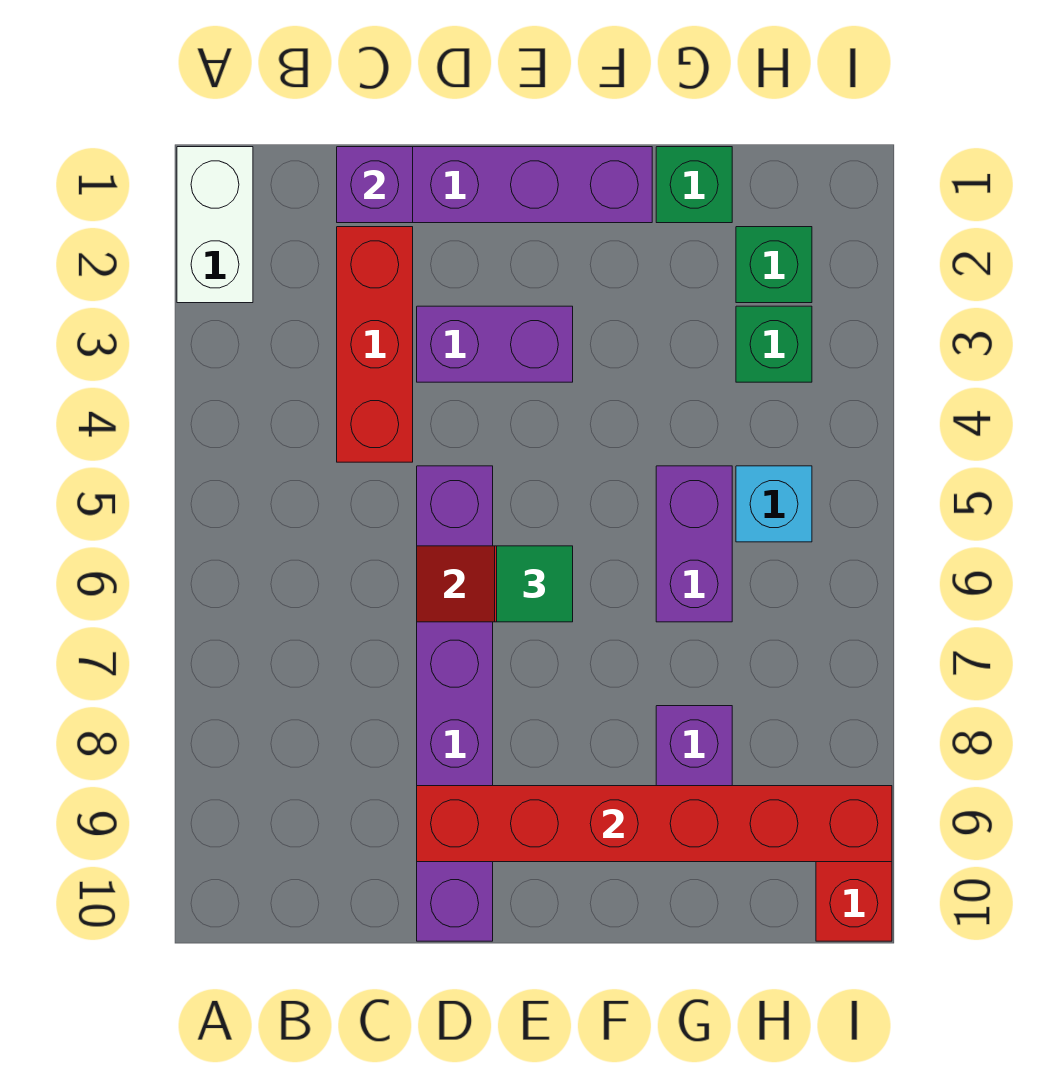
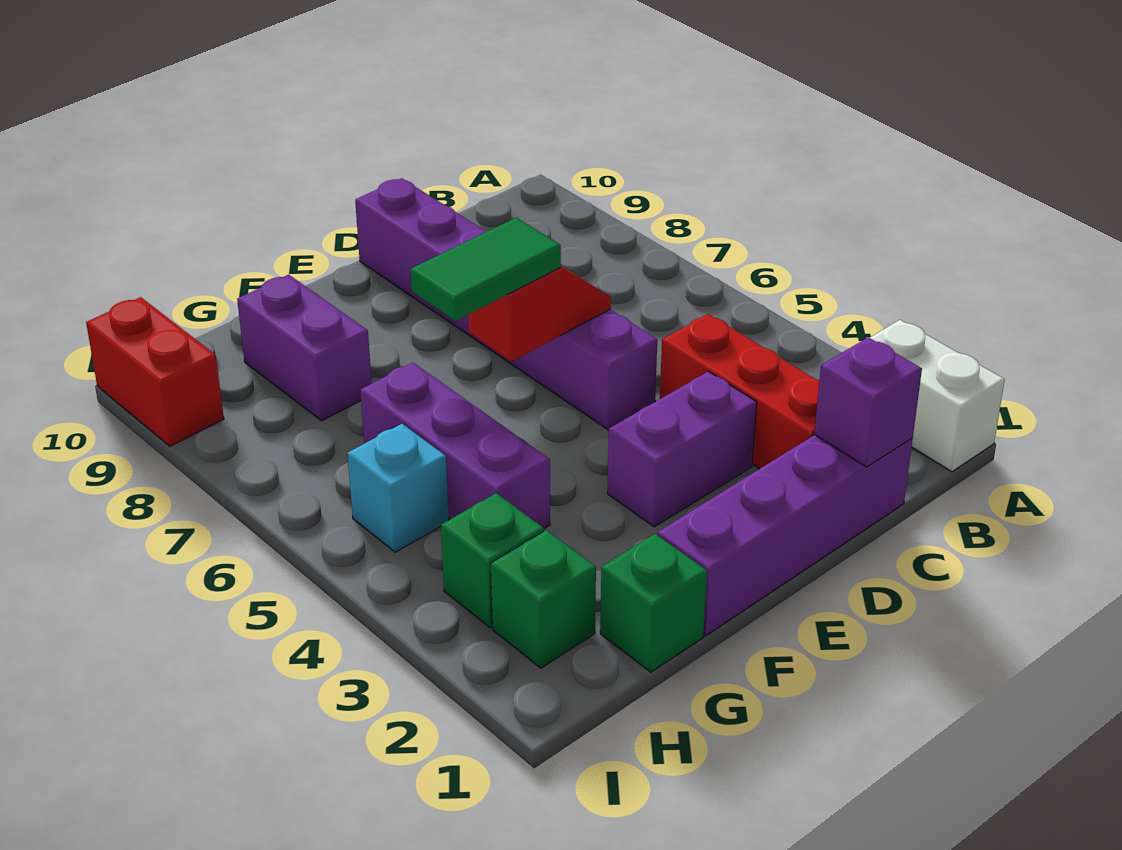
red 1x6 brick [417,786,892,862] -> none
green 1x1 tile [497,546,573,622] -> green 1x2 tile [411,218,561,321]
purple 1x2 brick [656,466,732,622] -> purple 1x3 brick [360,363,550,529]

